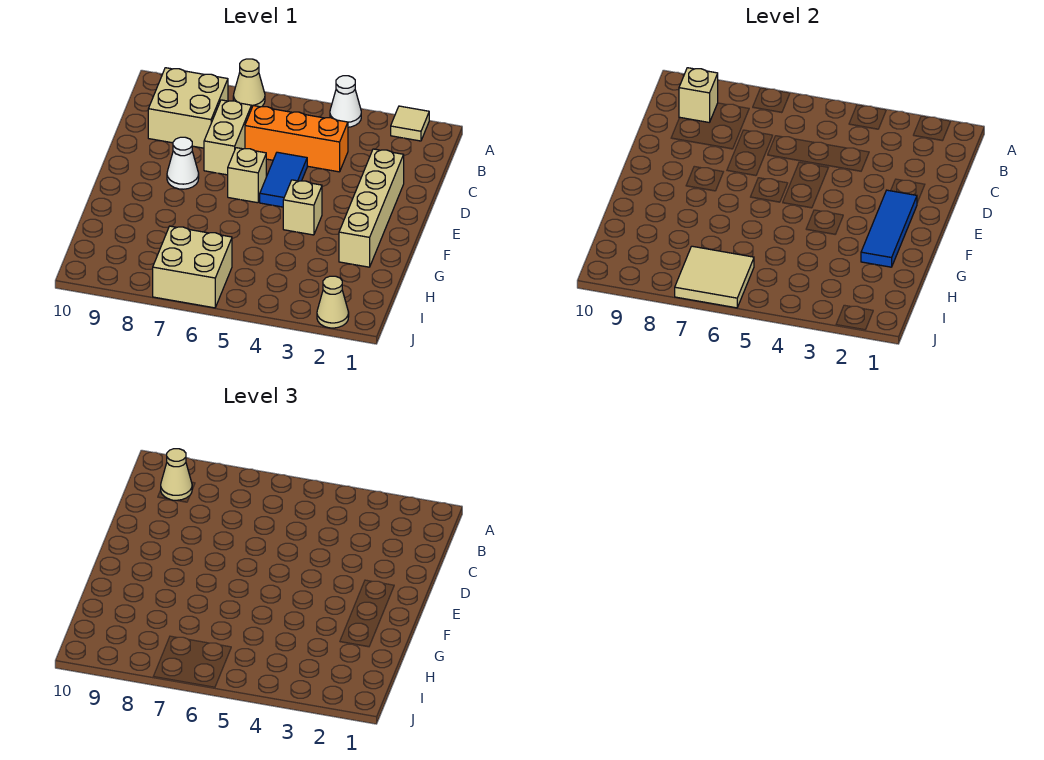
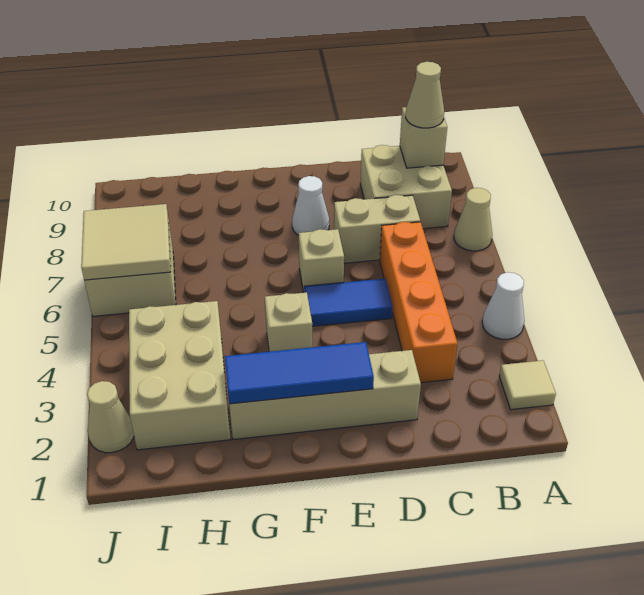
orange 1x3 brick [245,106,348,172] -> orange 1x4 brick [380,222,458,383]
none -> tan 2x3 brick [129,301,231,450]

